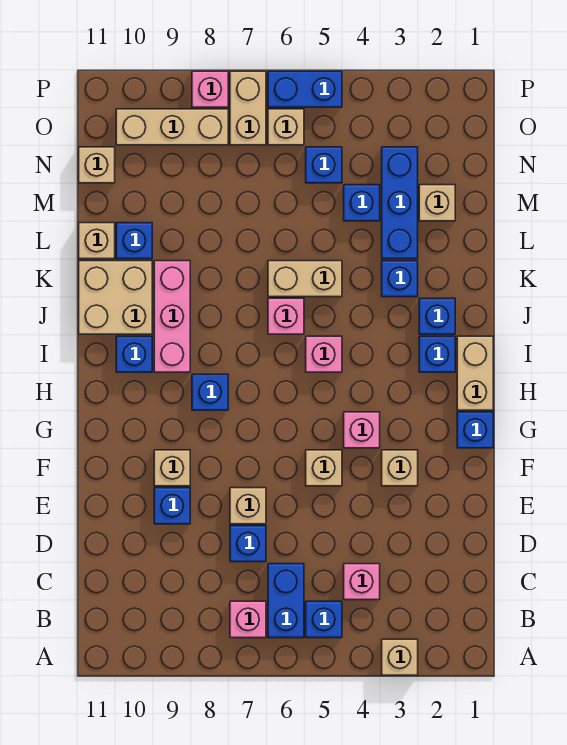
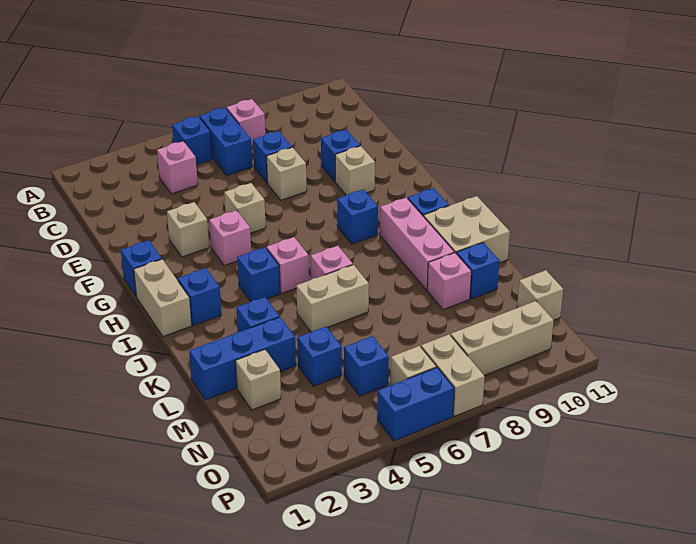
tan 1x1 brick [382,639,418,675] -> none
blue 1x1 brick [419,298,455,334] -> blue 1x1 brick moved to [237,247,280,301]
blue 1x3 brick [382,147,418,259] -> blue 1x3 brick turned to [189,317,296,400]
tan 1x1 brick [79,223,115,259] -> none
pink 1x1 brick [192,71,228,107] -> pink 1x1 brick moved to [427,253,471,310]

